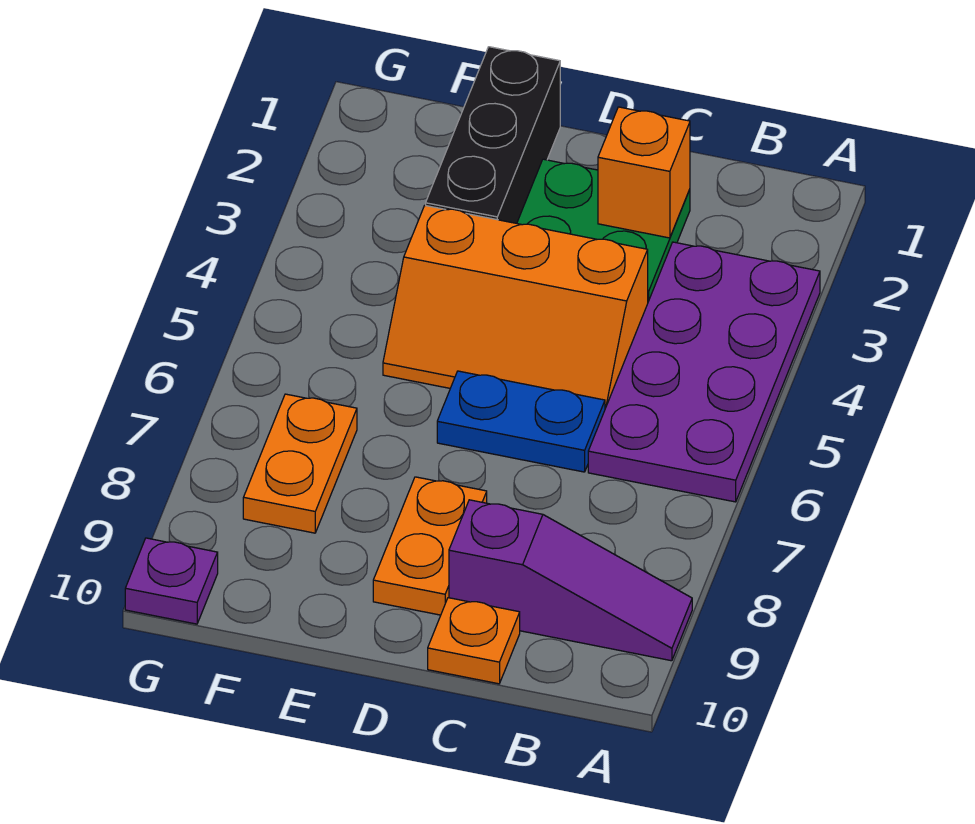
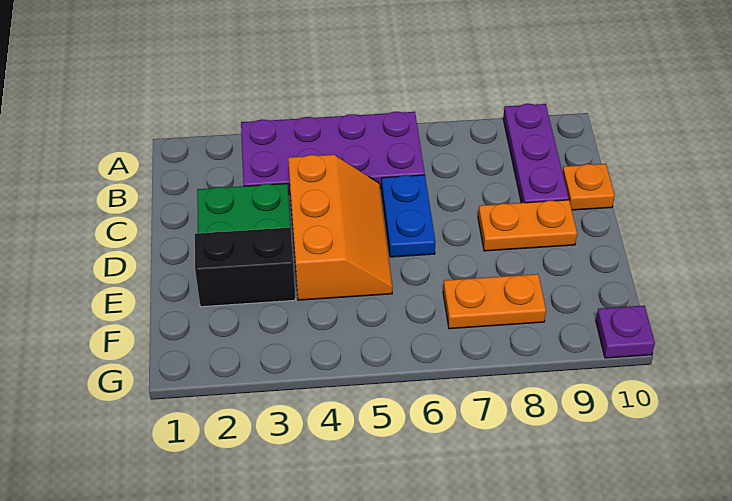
purple 1x3 slope [449,500,692,661] -> purple 1x3 plate [503,104,569,203]
orange 1x1 brick [598,107,690,238] -> none
black 1x3 brick [426,47,560,223] -> black 1x2 brick [195,227,295,307]

